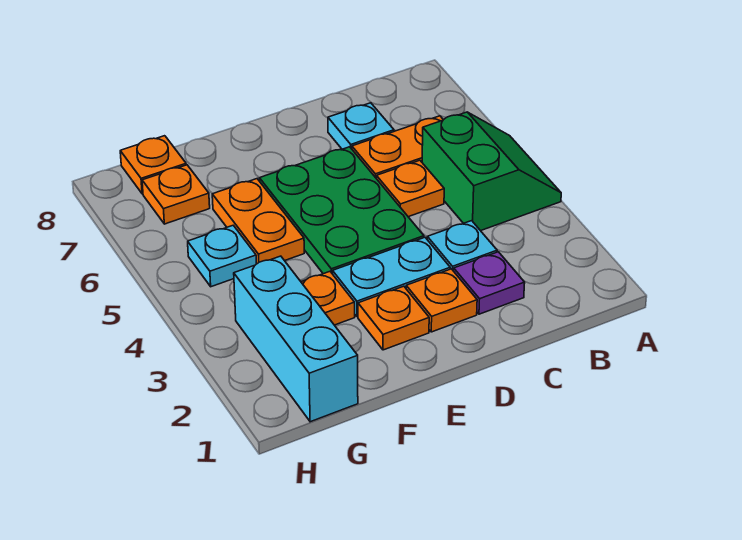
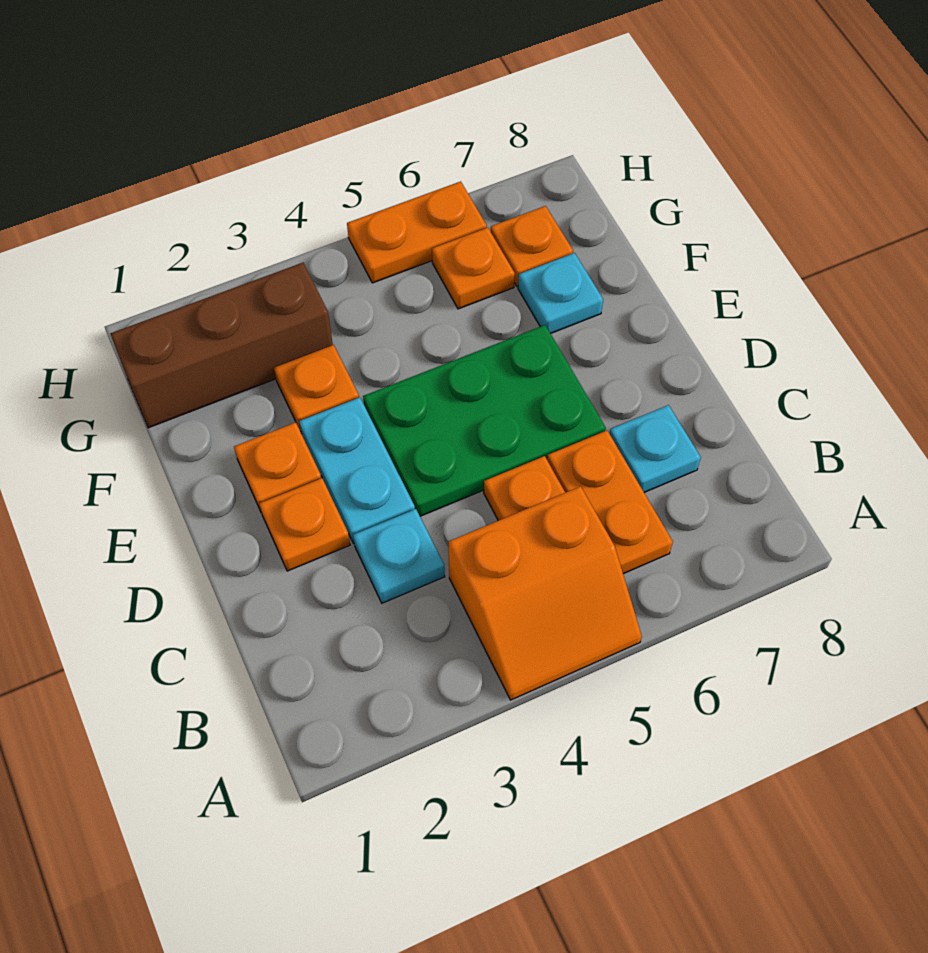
green 2x2 slope [422,112,561,231] -> orange 2x2 slope [449,486,642,700]
purple 1x1 plate [454,252,525,314] -> none
orange 1x2 plate [212,179,304,264] -> orange 1x2 plate moved to [347,181,487,283]
cyan 1x3 brick [234,256,358,422] -> brown 1x3 brick [111,263,333,428]
cyan 1x1 plate [188,225,256,287] -> cyan 1x1 plate moved to [518,253,603,334]
orange 1x1 plate [120,136,186,194] -> orange 1x1 plate moved to [432,228,515,309]

